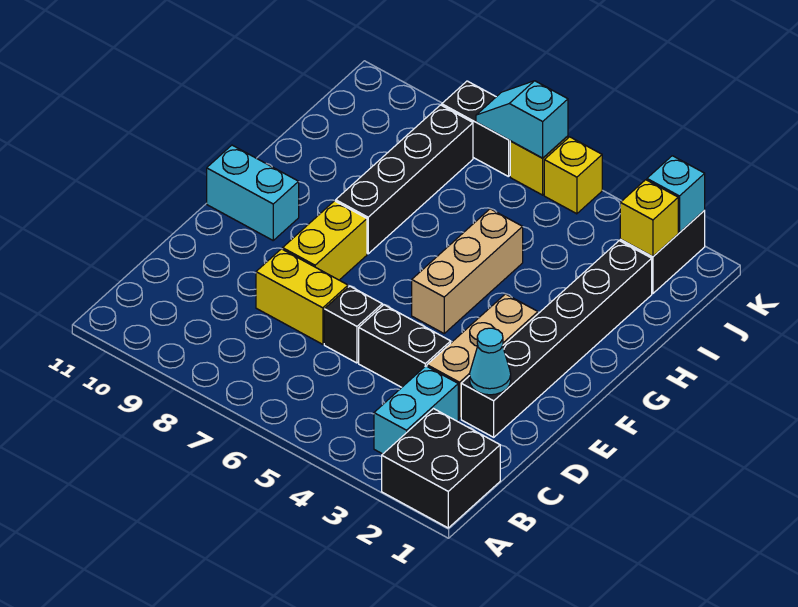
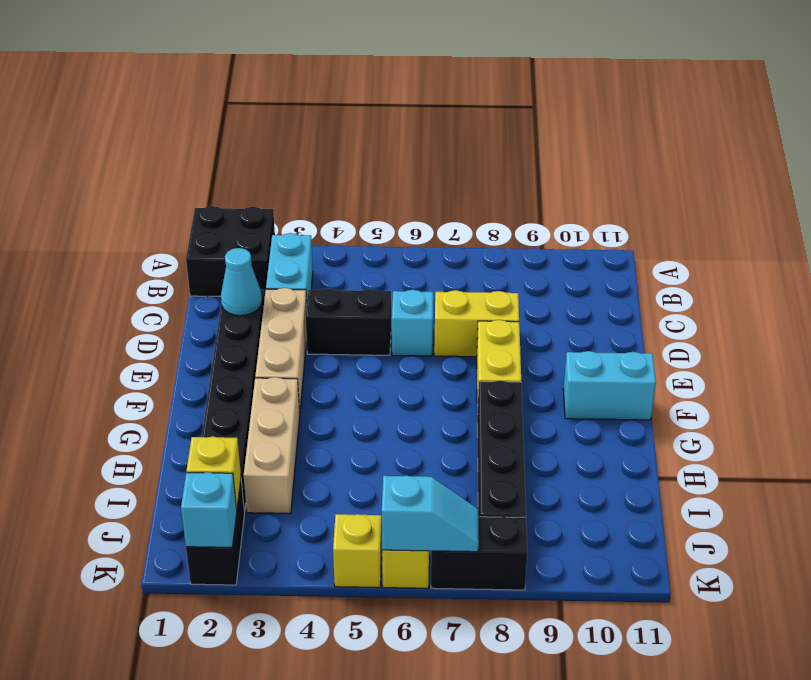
black 1x1 brick [324,286,382,363] -> cyan 1x1 brick [392,290,433,356]
tan 1x3 brick [412,209,523,333] -> tan 1x3 brick moved to [244,377,300,513]

